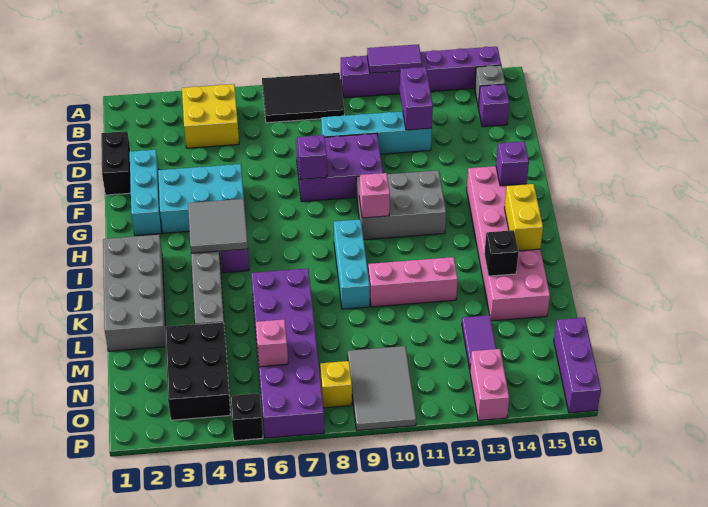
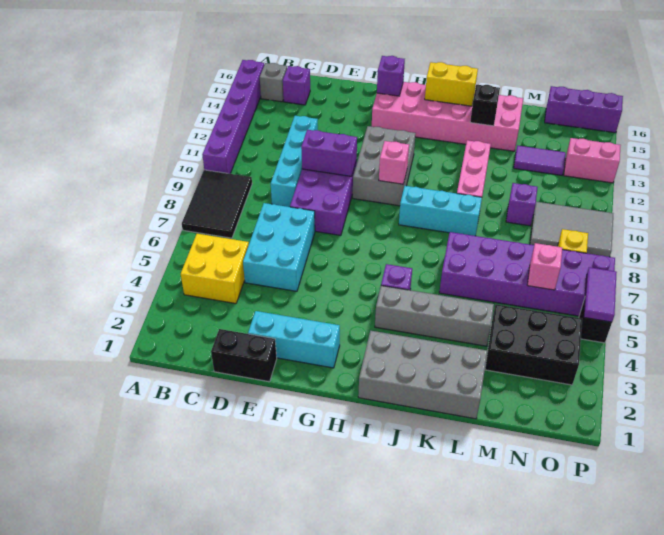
purple 1x2 tile [367,44,422,73] -> purple 1x2 tile moved to [584,267,617,322]
purple 1x2 brick [400,67,433,130] -> purple 1x2 brick moved to [301,130,357,176]
cyan 2x3 brick [158,164,244,233] -> cyan 2x3 brick moved to [243,203,315,291]
purple 1x1 brick [297,135,327,179] -> purple 1x1 brick moved to [506,183,538,226]
grey 2x2 tile [188,199,248,253] -> none

